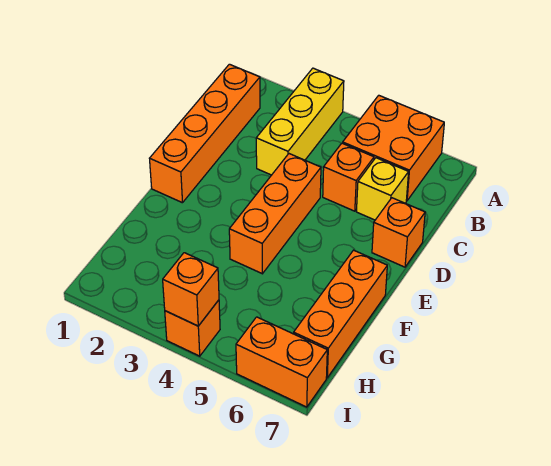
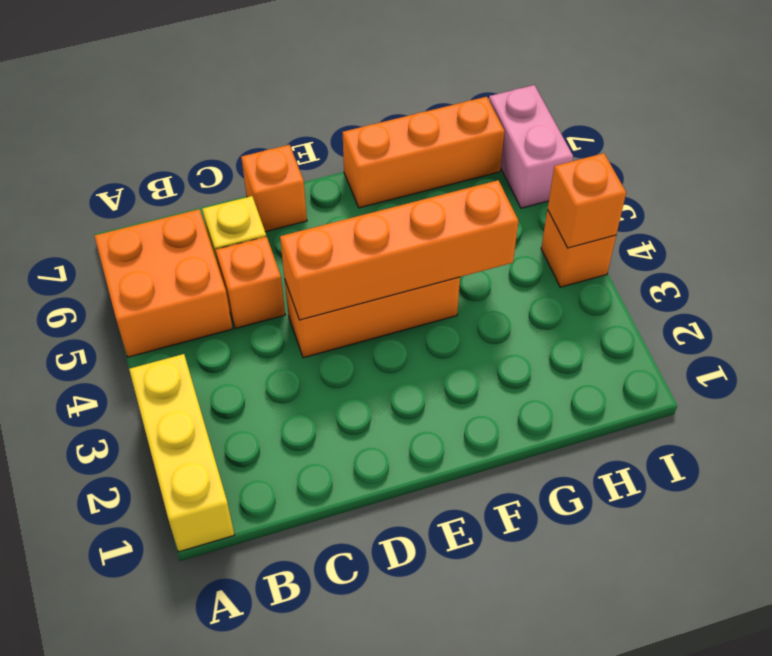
yellow 1x3 brick [256,68,344,175] -> yellow 1x3 brick turned to [129,354,235,552]
orange 1x4 brick [150,64,260,203] -> orange 1x4 brick moved to [280,180,519,320]
orange 1x2 brick [236,317,327,407] -> pink 1x2 brick [489,85,573,208]

